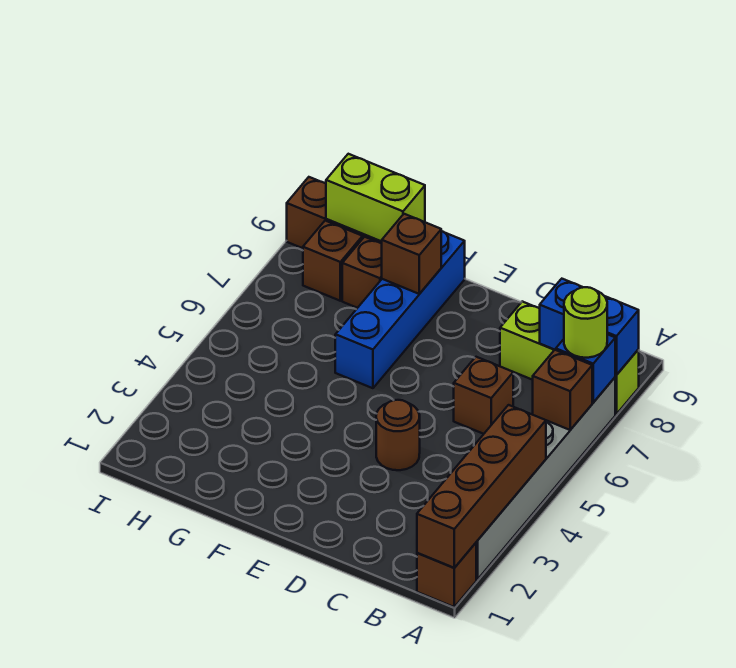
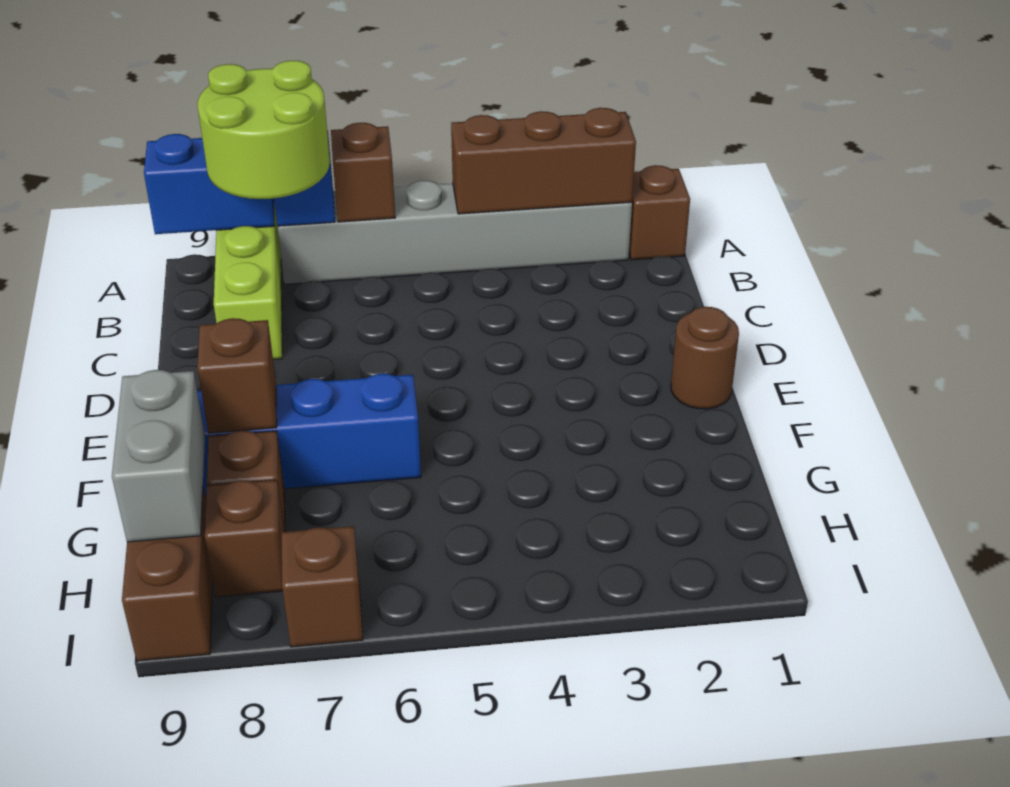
brown 1x4 brick [417,405,546,568] -> brown 1x3 brick [451,108,636,214]
lime 1x1 round brick [564,287,607,358] -> lime 2x2 round brick [197,61,330,199]
blue 1x2 brick [540,279,639,375] -> blue 1x2 brick turned to [144,134,274,234]
brown 1x1 brick [454,357,513,434] -> brown 1x1 brick moved to [281,526,363,647]
brown 1x1 round brick [376,400,420,470] -> brown 1x1 round brick moved to [671,307,739,409]
lime 1x2 brick [326,154,425,241] -> grey 1x2 brick [112,370,205,542]

